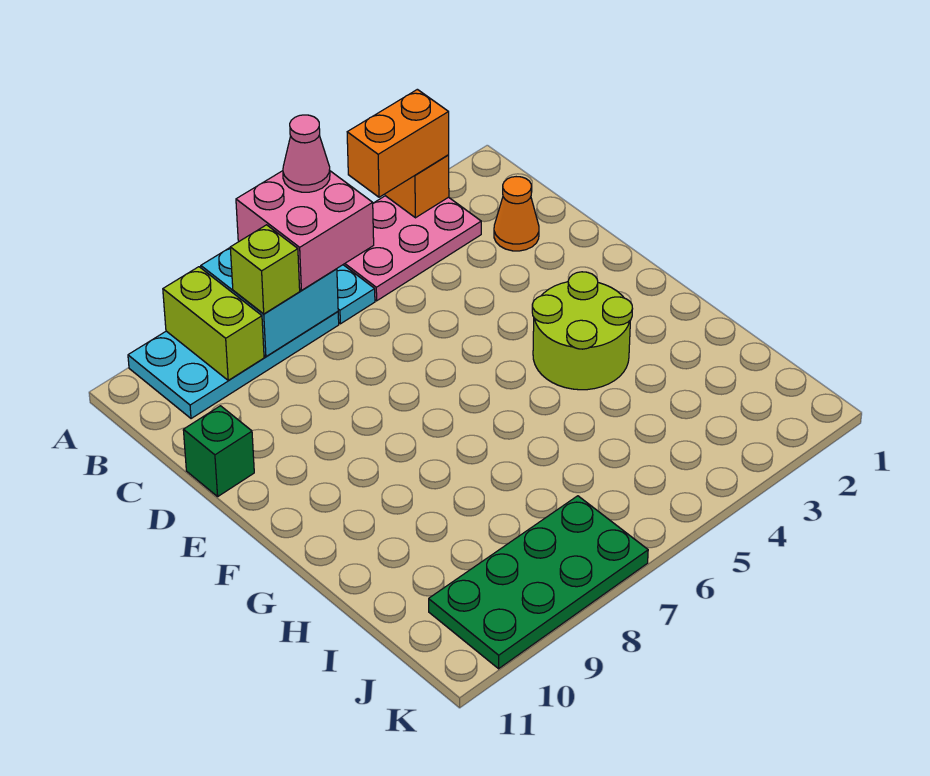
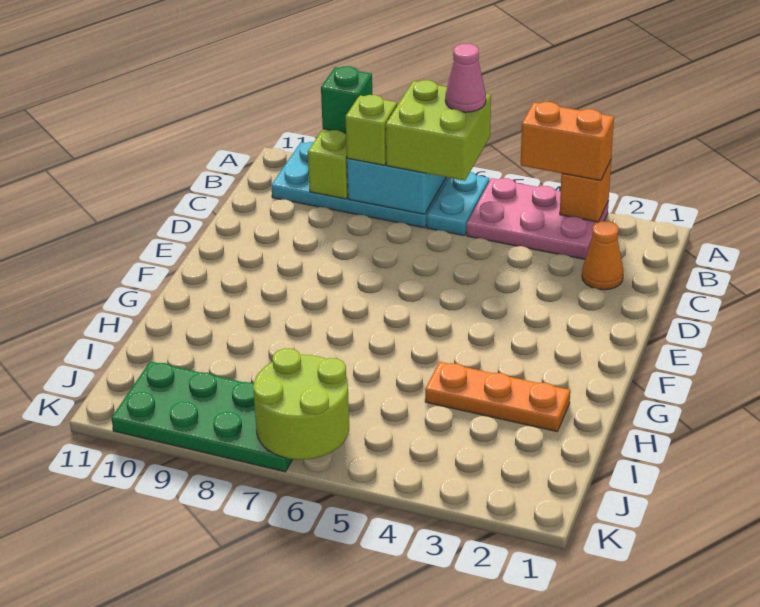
pink 2x2 brick [236,171,374,290] -> lime 2x2 brick [386,80,491,181]
green 1x1 brick [183,406,254,496] -> green 1x1 brick moved to [321,66,372,133]
lime 2x2 round brick [532,272,633,390] -> lime 2x2 round brick moved to [253,348,349,460]
none -> orange 1x3 plate [425,362,570,431]

